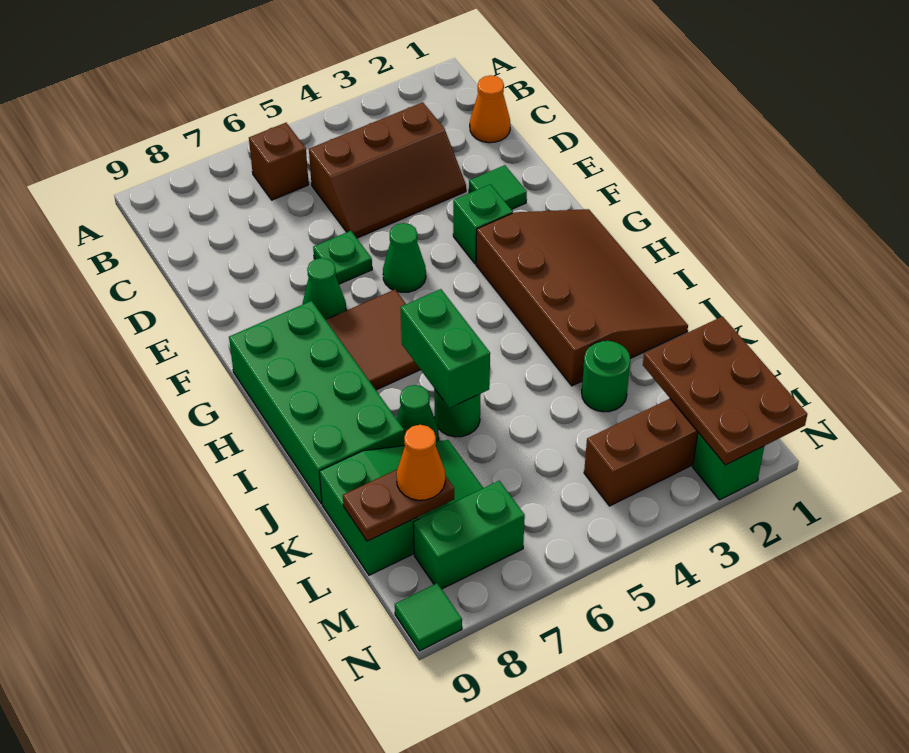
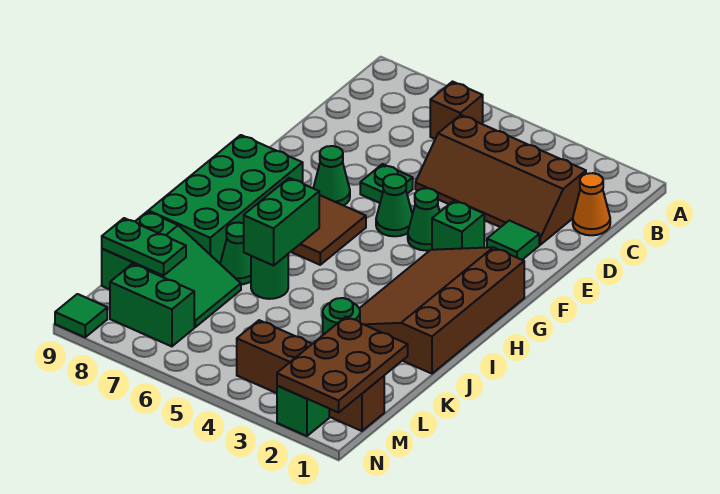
brown 2x3 slope [309,102,466,238] -> brown 2x4 slope [415,115,586,245]
none -> green 1x1 cone [408,188,440,251]
brown 3x4 slope [476,209,688,386] -> brown 3x4 slope turned to [359,247,524,374]
brown 1x2 plate [343,470,454,541] -> green 1x2 plate [102,218,186,276]
orange 1x1 cone [396,425,445,500] -> none

